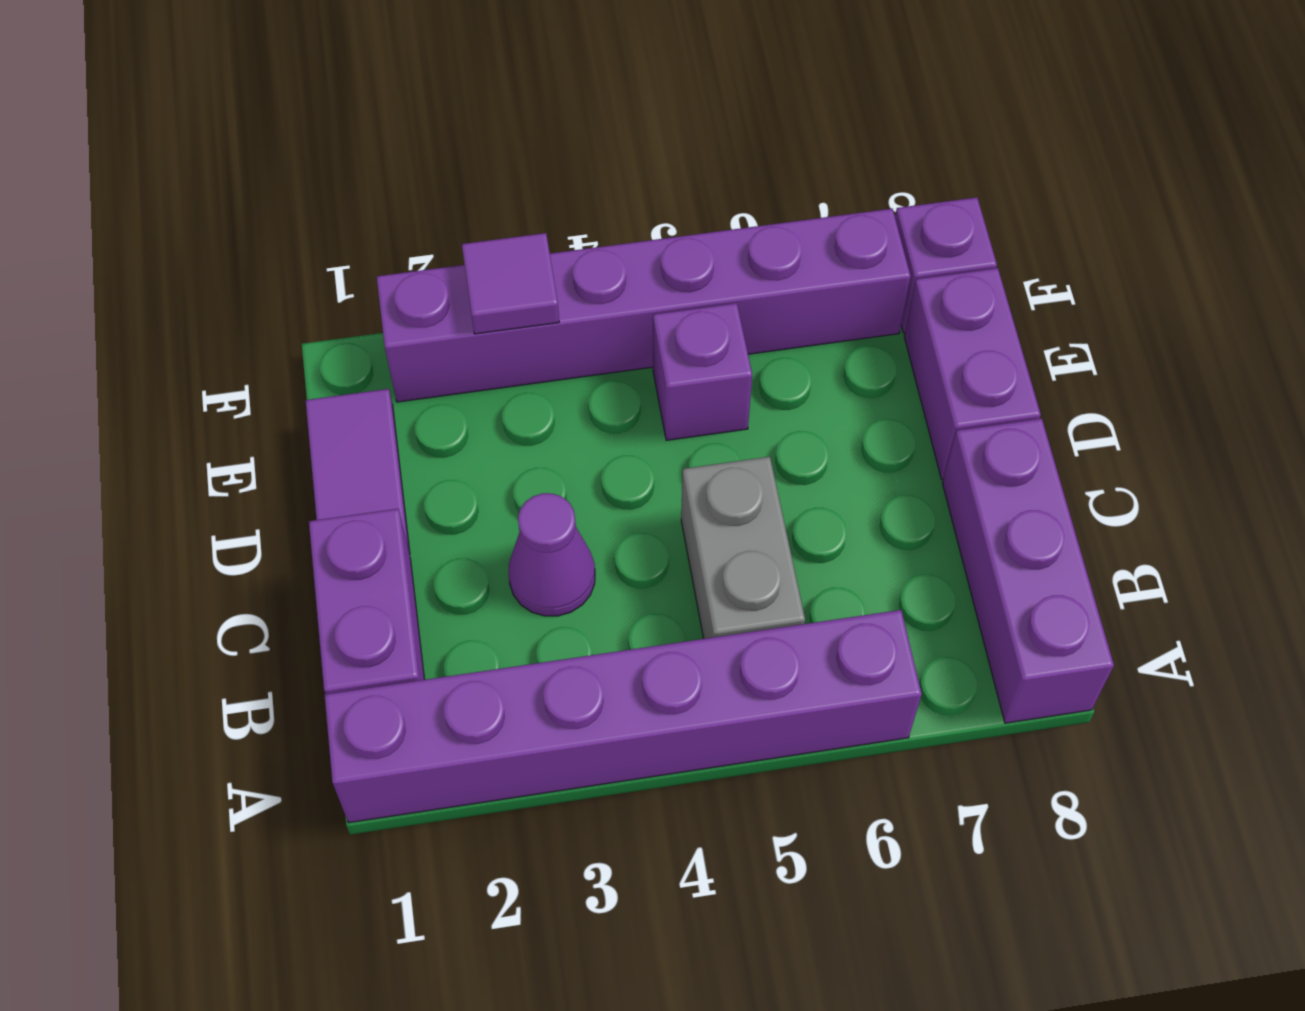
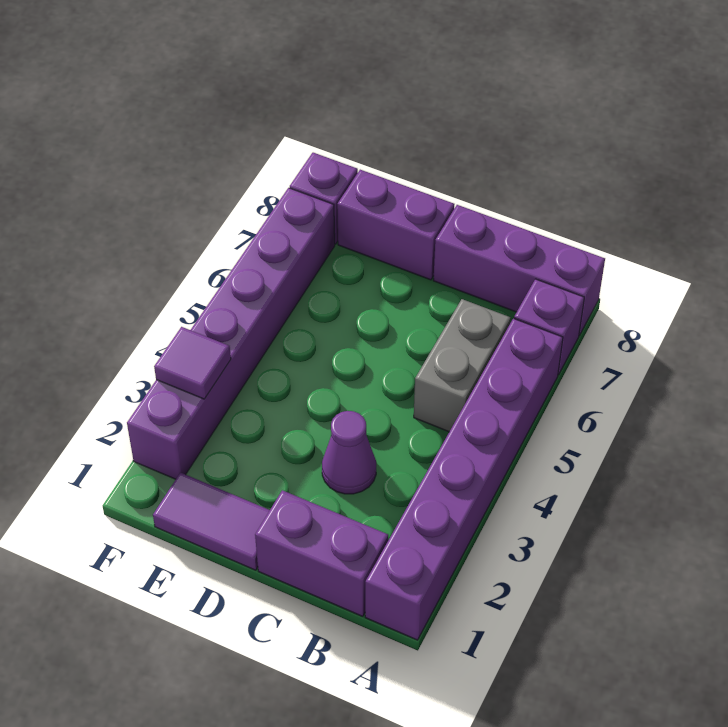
grey 1x2 brick [681,457,805,639] -> grey 1x2 brick turned to [414,299,511,432]
purple 1x1 brick [653,303,752,440] -> purple 1x1 brick moved to [514,279,584,375]

